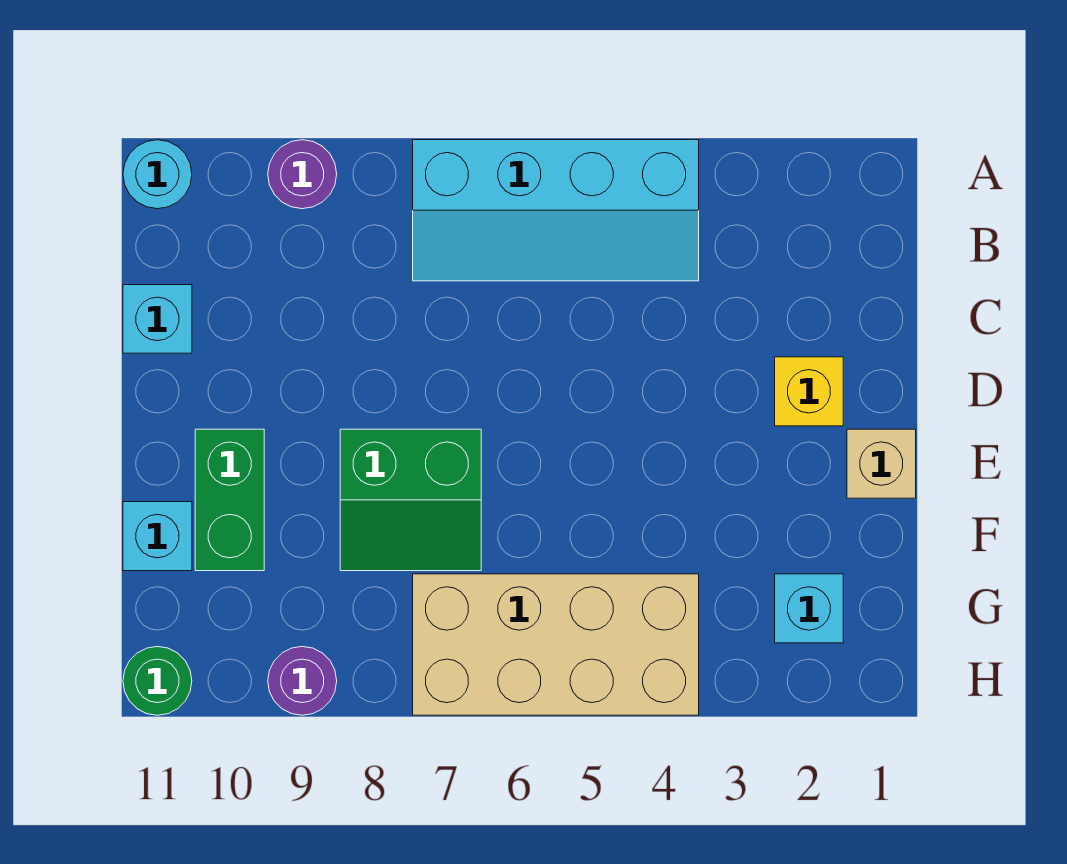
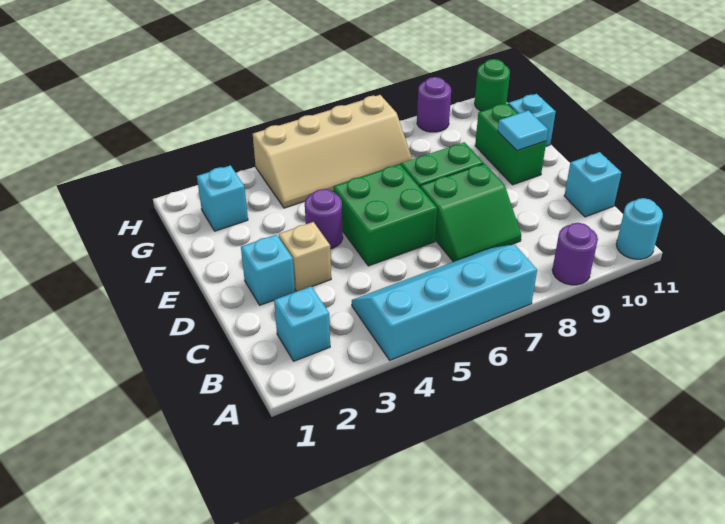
none -> cyan 1x1 brick [274,286,330,361]
none -> green 2x2 slope [420,164,521,262]
yellow 1x1 brick [775,357,843,426] -> cyan 1x1 brick [241,234,295,305]
none -> green 2x2 brick [334,164,437,266]
tan 1x1 brick [847,429,916,498] -> tan 1x1 brick moved to [279,222,331,291]
none -> purple 1x1 round brick [305,189,343,249]
none -> cyan 1x1 tile [498,110,548,151]
tan 2x4 brick [413,574,699,715] -> tan 2x4 slope [253,95,412,208]

